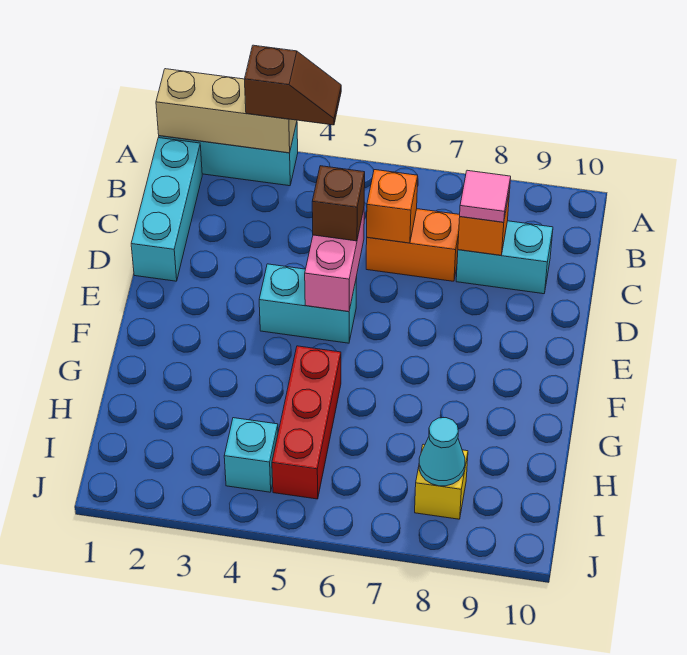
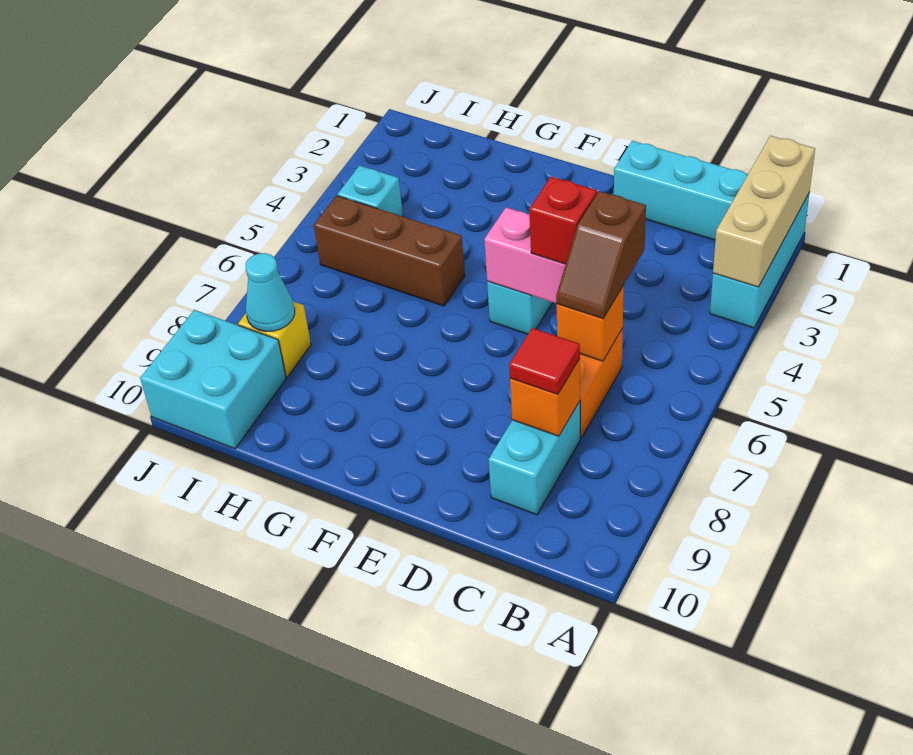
brown 1x2 slope [244,45,341,125] -> brown 1x2 slope moved to [556,191,646,319]
pink 1x1 tile [460,170,511,222] -> red 1x1 tile [509,328,580,394]
brown 1x1 brick [312,166,365,241] -> red 1x1 brick [529,177,597,264]
red 1x3 brick [272,346,341,499] -> brown 1x3 brick [314,196,465,306]
none -> cyan 2x2 brick [140,310,286,449]

